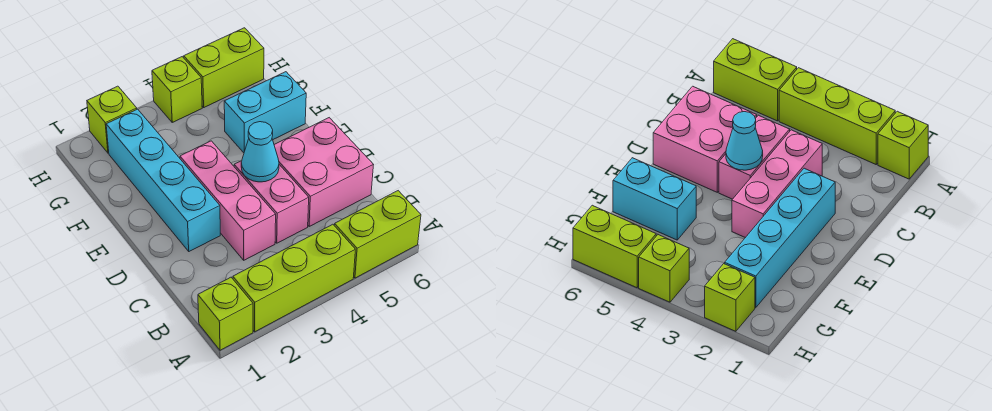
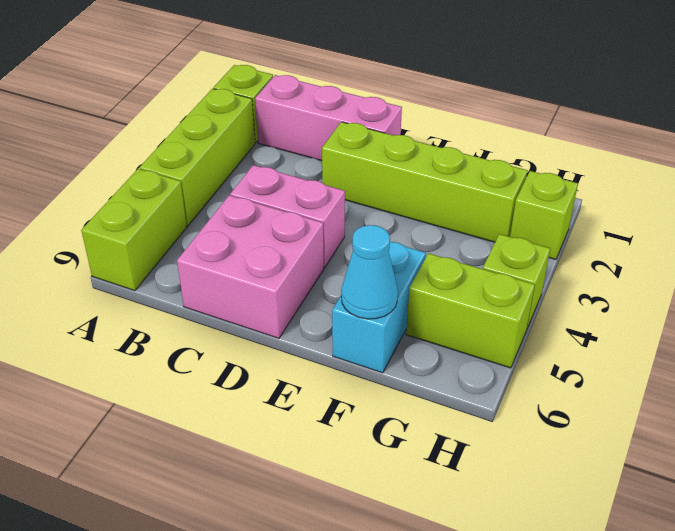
pink 1x3 brick [180,141,276,260] -> pink 1x3 brick moved to [255,75,402,161]
cyan 1x4 brick [106,109,220,251] -> lime 1x4 brick [322,122,527,242]
cyan 1x1 cone [241,122,279,182] -> cyan 1x1 cone moved to [341,225,398,319]
lime 1x2 brick [184,28,264,107] -> lime 1x2 brick turned to [406,253,535,368]

